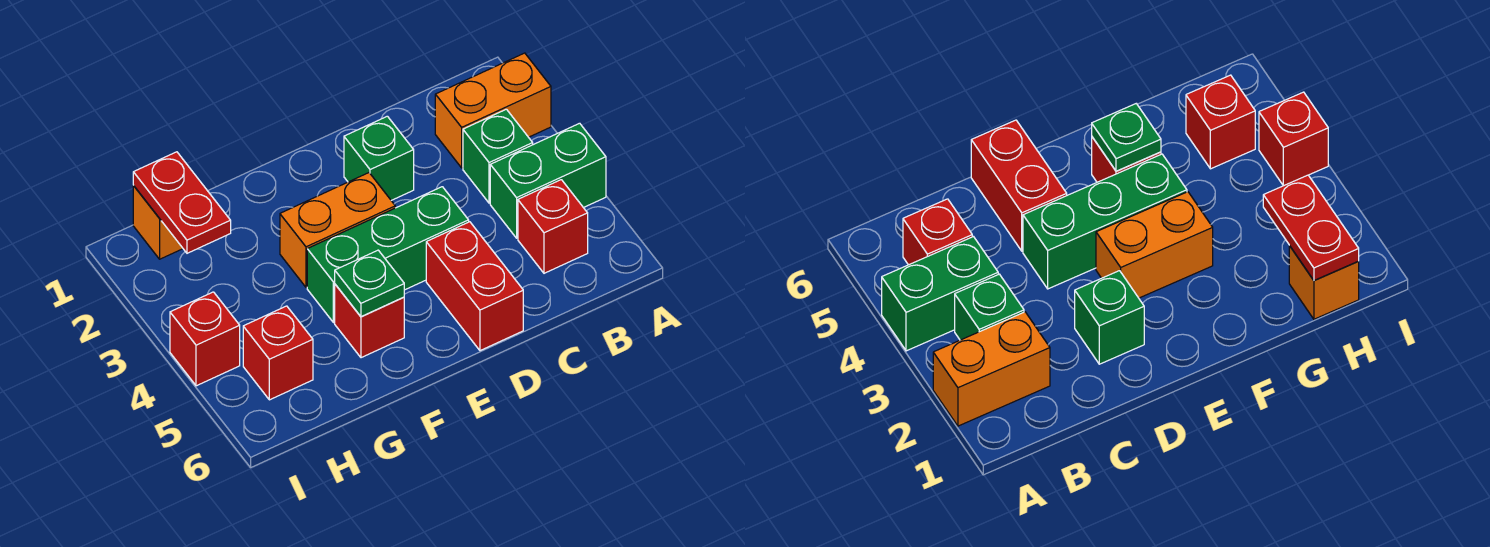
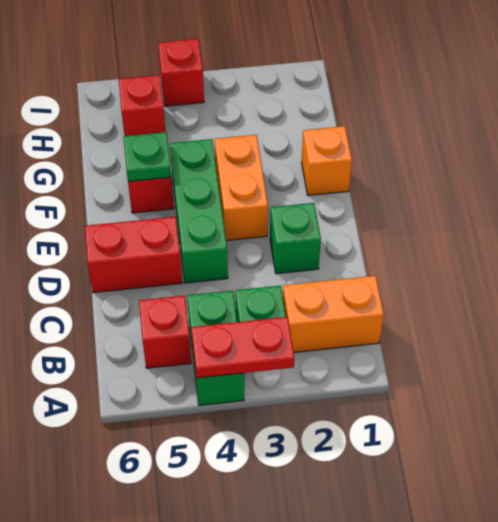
orange 1x2 brick [435,53,551,168] -> orange 1x2 brick turned to [283,276,384,352]
orange 1x1 brick [133,186,183,259] -> orange 1x1 brick moved to [302,126,352,195]
red 1x2 plate [133,152,231,253] -> red 1x2 plate moved to [191,317,294,378]

